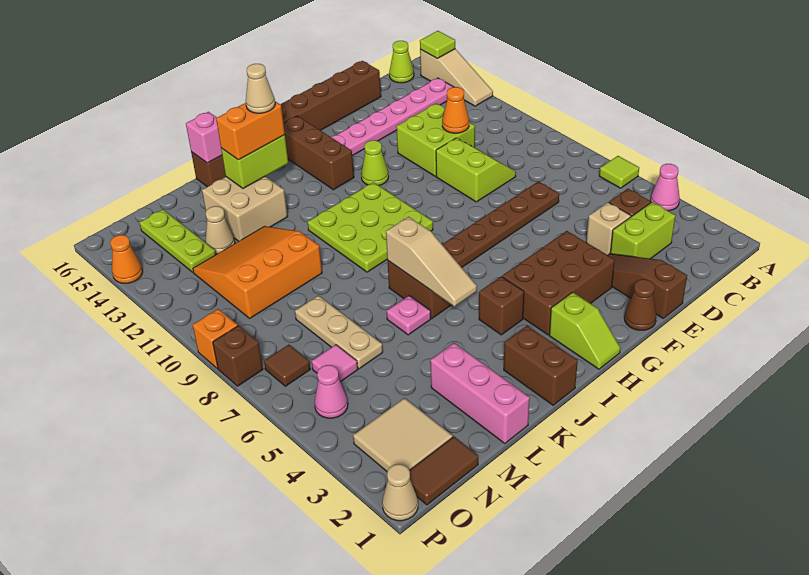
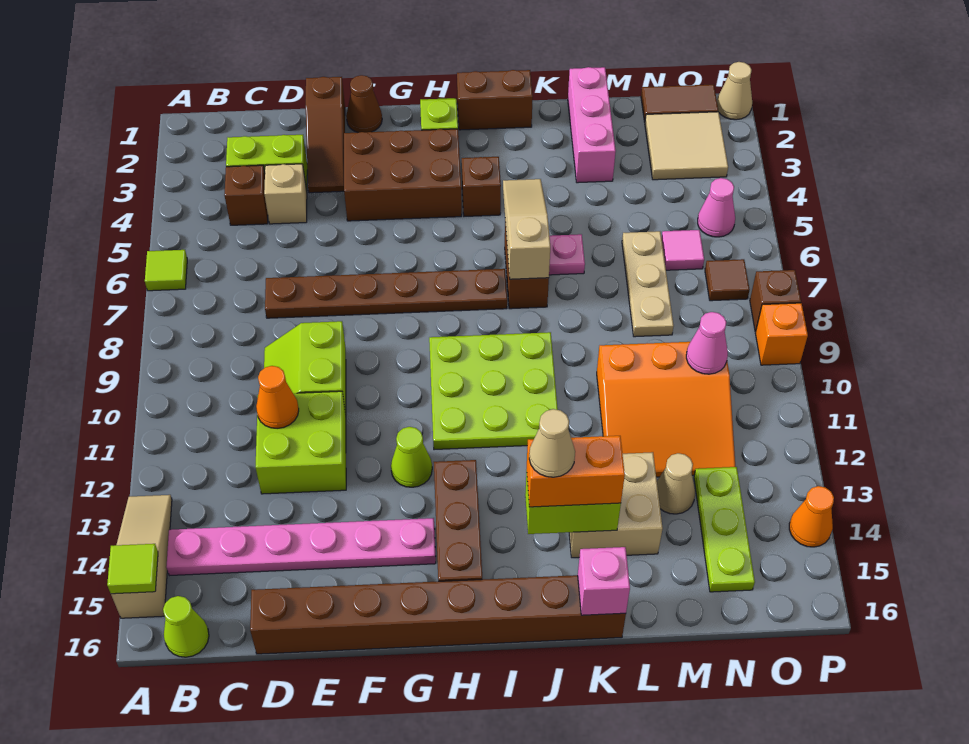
pink 1x1 cone [650,164,680,211] -> pink 1x1 cone moved to [686,312,728,374]
brown 1x2 brick [504,326,578,405] -> brown 1x2 brick turned to [457,70,533,130]

